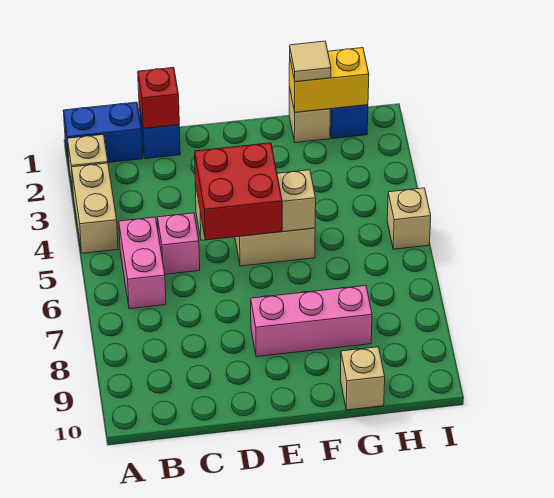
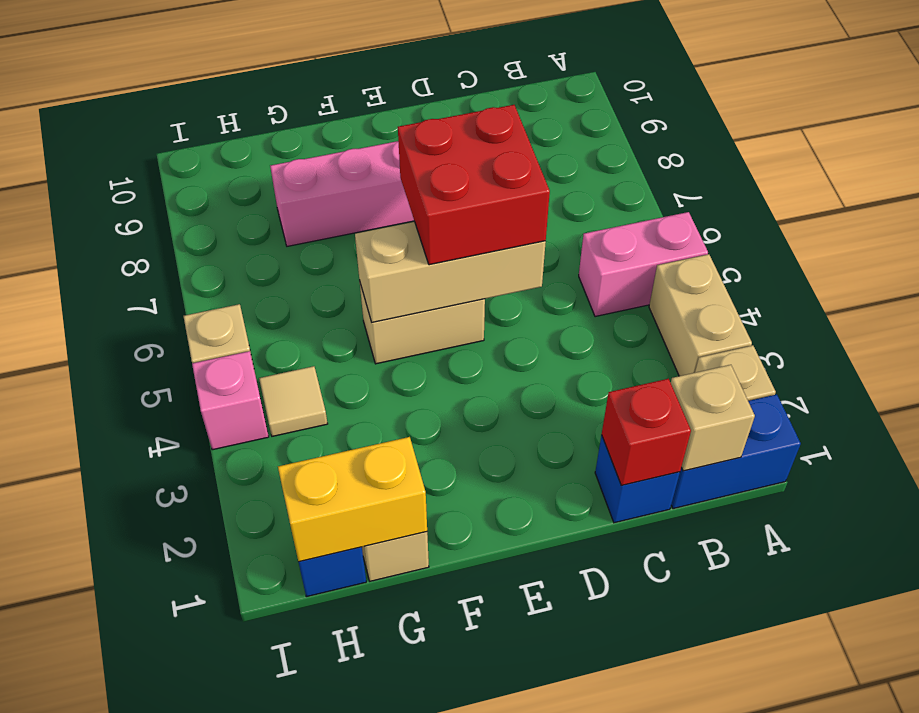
pink 1x2 brick [119,217,166,309] -> pink 1x2 brick turned to [579,212,708,317]
pink 1x1 brick [158,213,200,274] -> pink 1x1 brick moved to [192,351,269,450]
tan 1x1 tile [290,41,331,82] -> tan 1x1 tile moved to [259,366,328,436]
tan 1x1 brick [340,347,385,410] -> tan 1x1 brick moved to [671,365,755,471]

